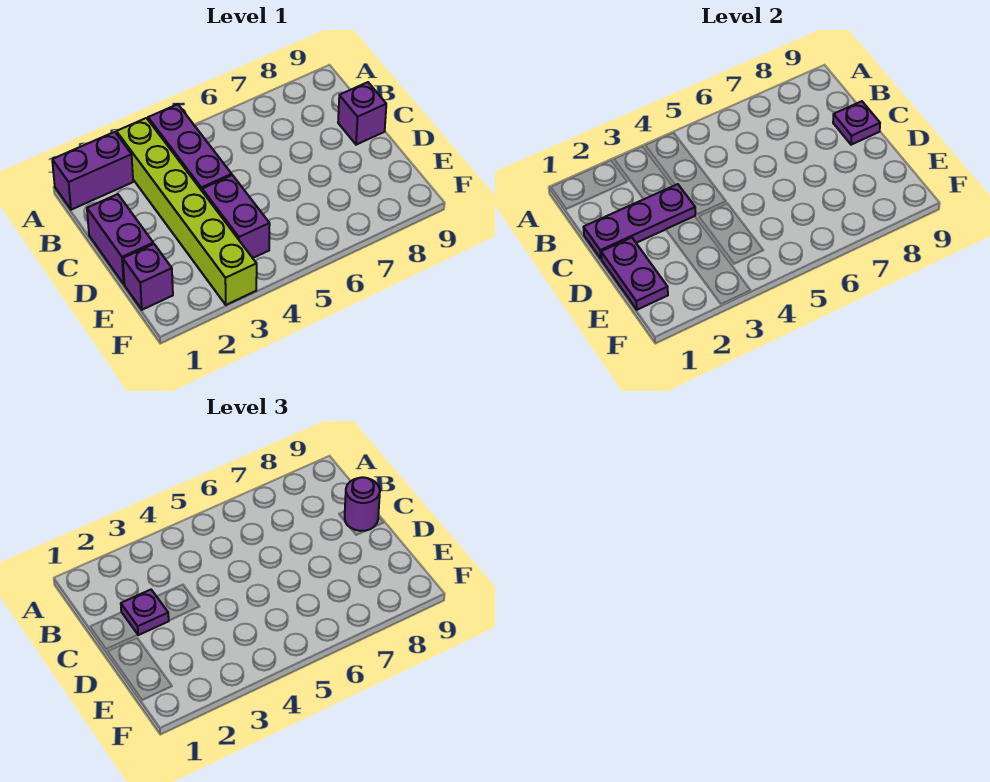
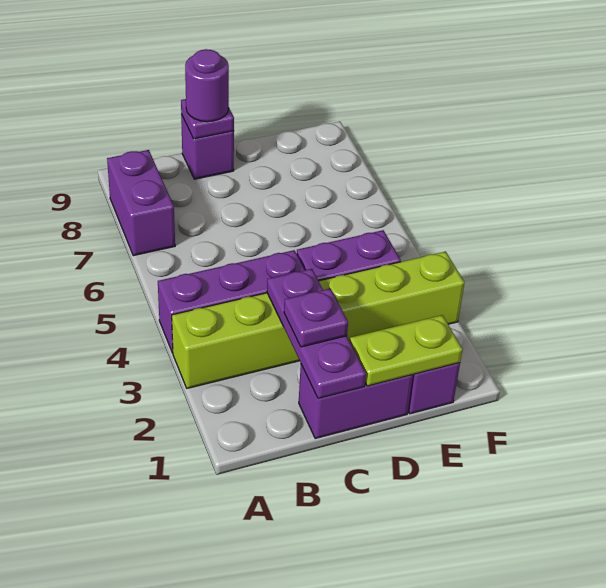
purple 1x2 brick [52,132,133,210] -> purple 1x2 brick moved to [107,150,175,256]
purple 1x2 plate [601,238,668,310] -> lime 1x2 plate [350,315,463,386]

